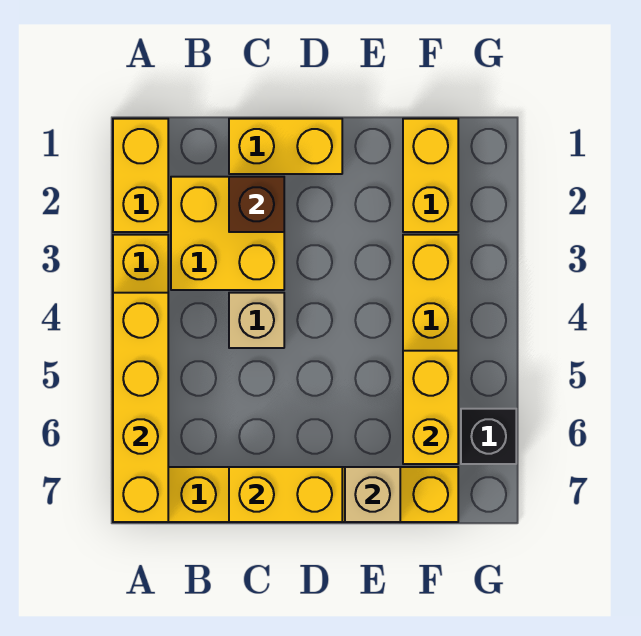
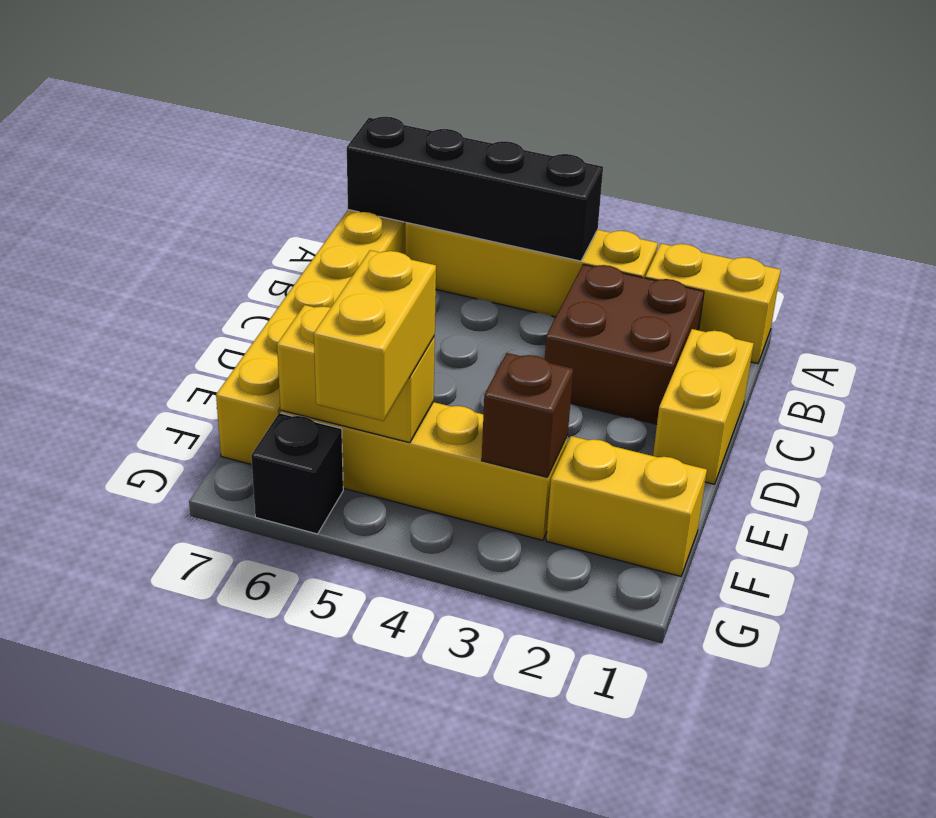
yellow 1x4 brick [113,293,168,522] -> black 1x4 brick [347,117,603,261]
yellow 2x2 brick [171,177,284,290] -> brown 2x2 brick [545,264,704,424]
brown 1x1 brick [229,177,284,232] -> brown 1x1 brick moved to [482,353,573,477]
tan 1x1 brick [229,293,284,348] -> none
yellow 1x2 brick [229,467,342,522] -> yellow 1x2 brick moved to [314,250,436,421]
tan 1x1 brick [345,467,400,522] -> none

